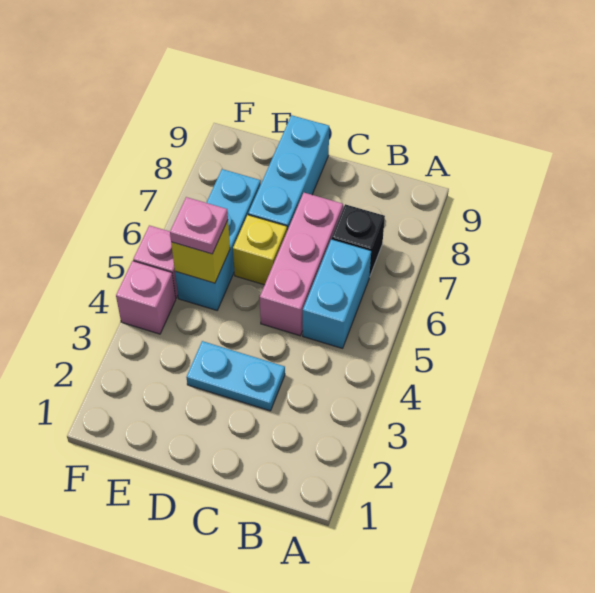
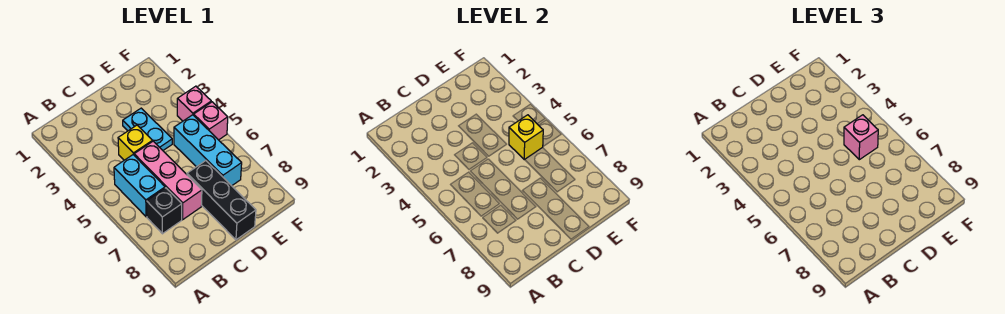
cyan 1x2 plate [186,341,285,411] -> cyan 1x2 plate turned to [123,108,172,150]
yellow 1x1 brick [233,215,287,285] -> yellow 1x1 brick moved to [118,125,152,160]
cyan 1x3 brick [248,115,329,231] -> black 1x3 brick [187,161,256,240]
pink 1x1 plate [170,197,228,254] -> pink 1x1 brick [844,115,878,160]

